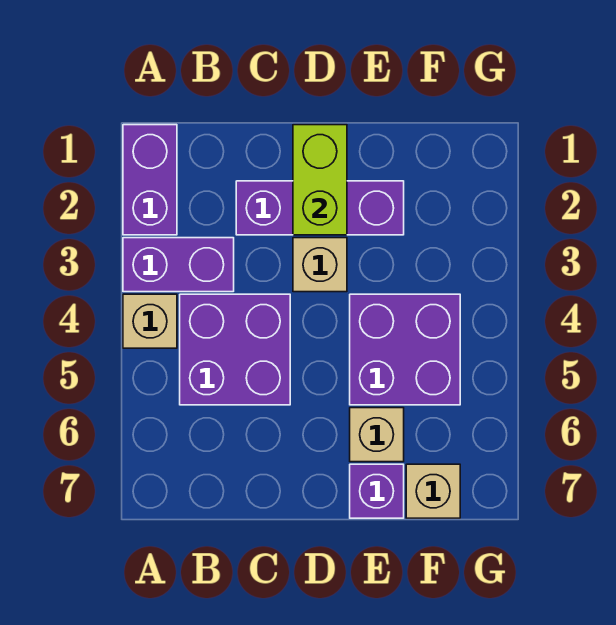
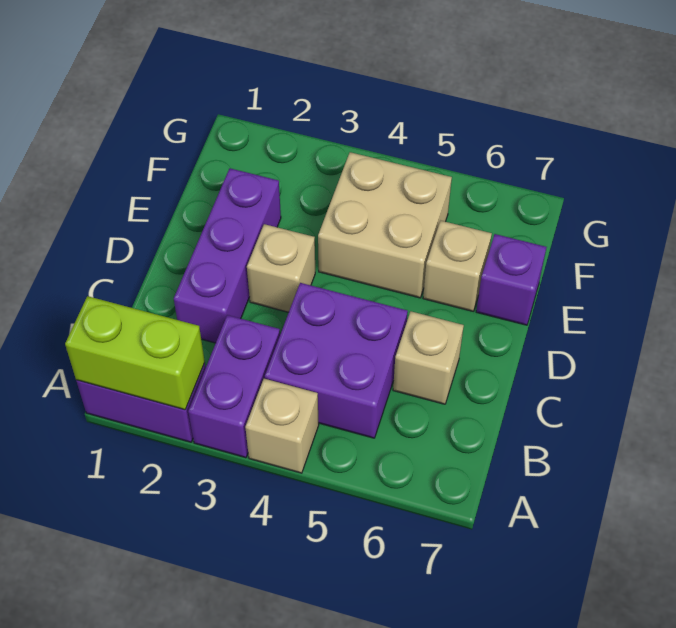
lime 1x2 brick [293,125,347,235] -> lime 1x2 brick moved to [65,296,205,410]
purple 2x2 brick [350,294,460,405] -> tan 2x2 brick [318,152,452,298]
tan 1x1 brick [406,464,460,518] -> tan 1x1 brick moved to [393,311,464,404]

